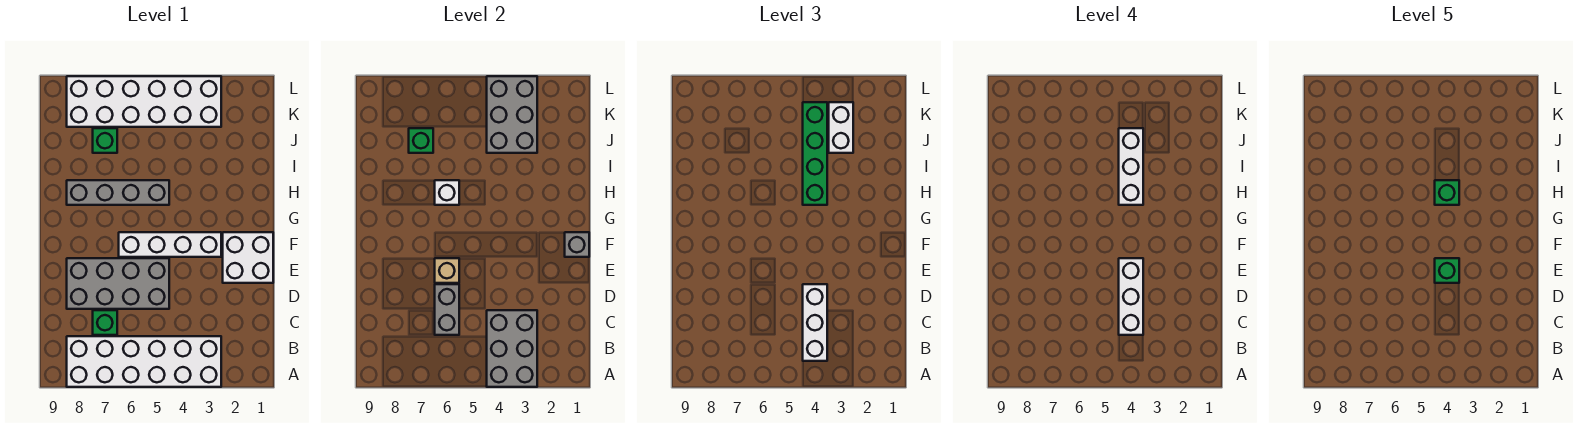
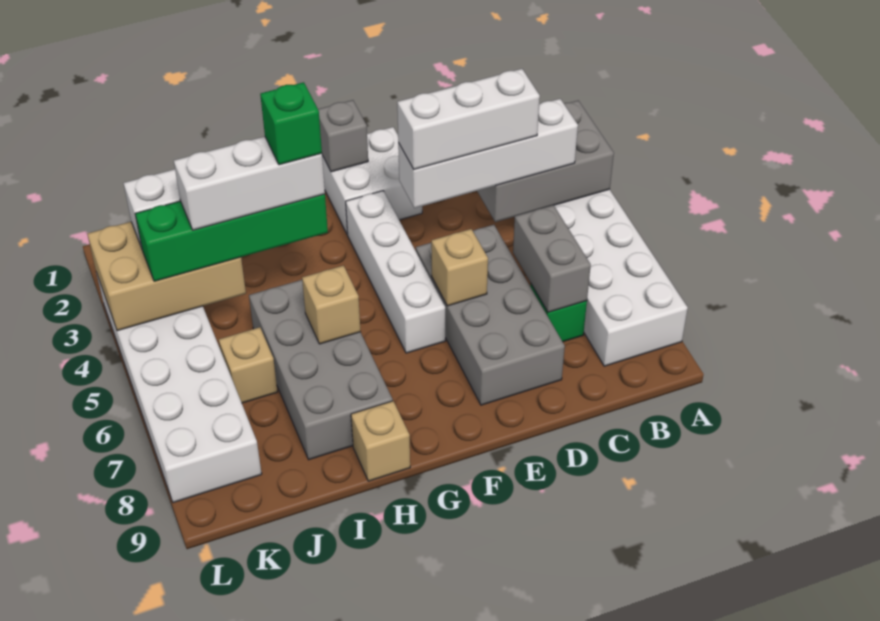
white 1x3 brick [803,284,827,361] -> white 1x4 brick [398,99,578,208]
grey 1x2 brick [435,284,459,335] -> grey 1x2 brick turned to [513,205,591,312]
green 1x1 brick [1435,258,1459,283] -> none
grey 1x4 brick [67,180,169,205] -> grey 2x4 brick [249,280,393,460]
white 1x1 brick [435,180,459,205] -> tan 1x1 brick [302,266,361,344]
none -> tan 1x1 brick [351,401,410,481]
grey 2x3 brick [487,76,537,153] -> tan 2x3 brick [87,222,246,331]
none -> tan 1x1 brick [219,327,278,403]
green 1x1 brick [93,128,117,153] -> none
green 1x1 brick [409,128,433,153] -> none

